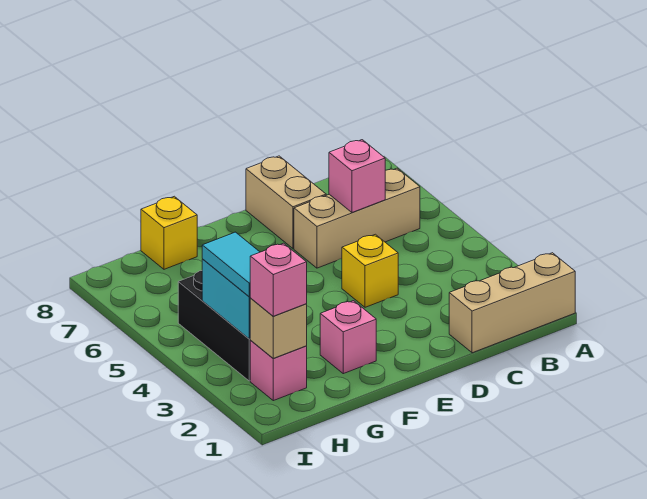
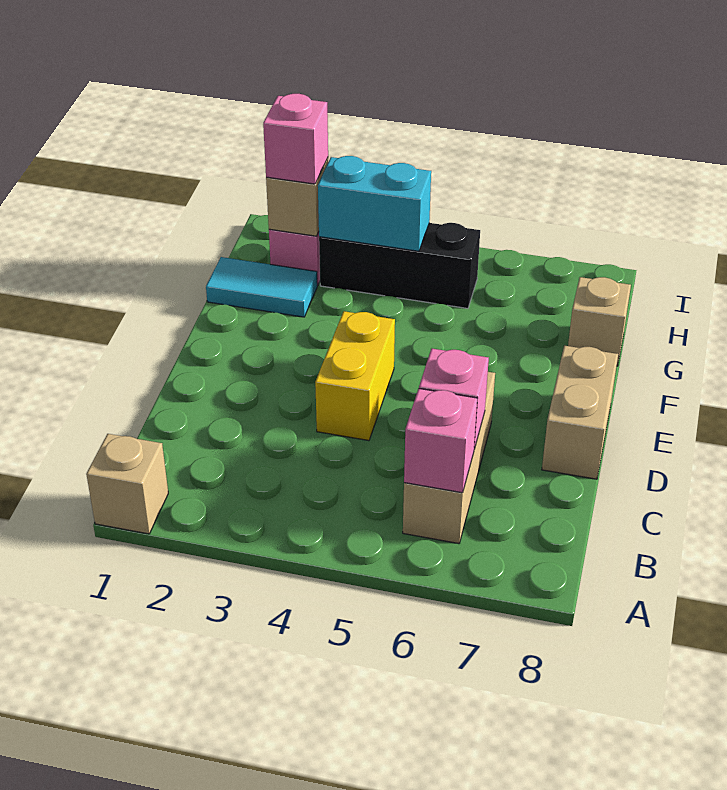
tan 1x3 brick [449,253,575,353] -> tan 1x1 brick [86,434,168,534]
yellow 1x1 brick [342,234,398,307] -> yellow 1x2 brick [315,311,395,440]
tan 1x2 brick [246,156,326,248] -> tan 1x2 brick turned to [542,346,618,479]
pink 1x1 brick [320,301,376,374] -> pink 1x1 brick moved to [404,389,477,493]
yellow 1x1 brick [141,196,197,269] -> tan 1x1 brick [568,277,631,366]
cyan 1x2 tile [202,232,260,297] -> cyan 1x2 tile moved to [206,257,317,317]

